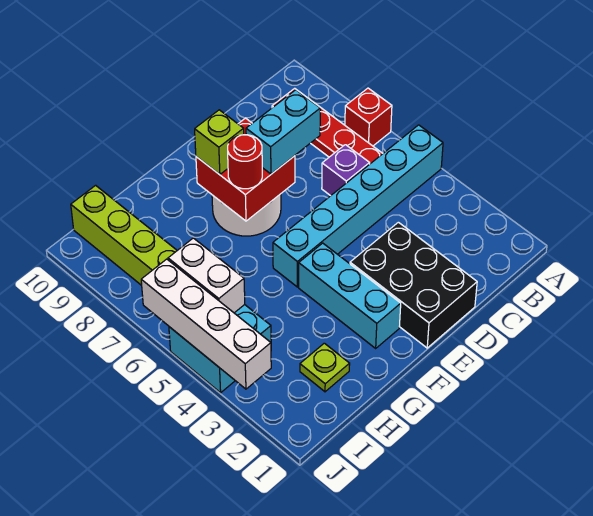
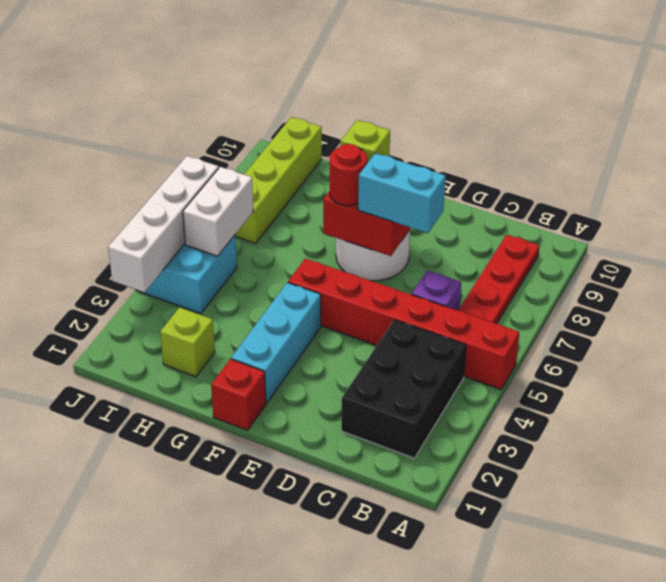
cyan 1x6 brick [273,125,443,287] -> red 1x6 brick [288,258,519,390]
red 1x1 brick [345,88,392,146] -> red 1x1 brick moved to [211,359,266,430]
black 2x3 brick [350,222,477,348] -> black 2x3 brick moved to [341,320,466,458]
lime 1x1 plate [300,343,350,392] -> lime 1x1 brick [160,307,215,377]

